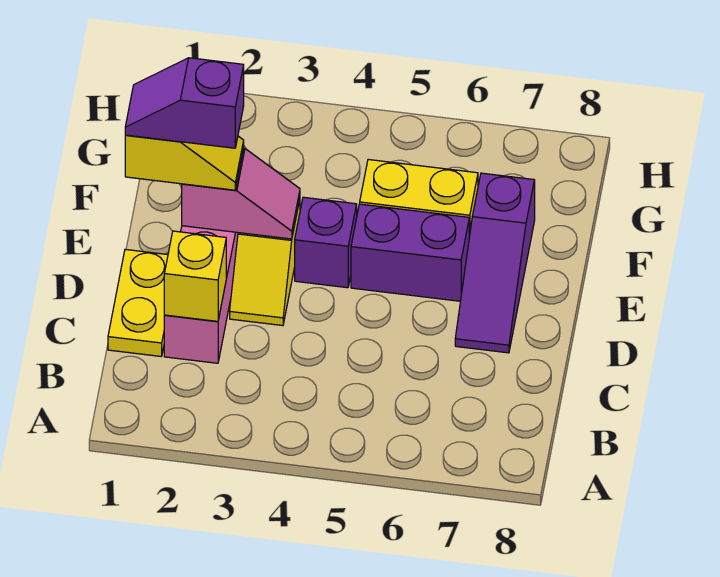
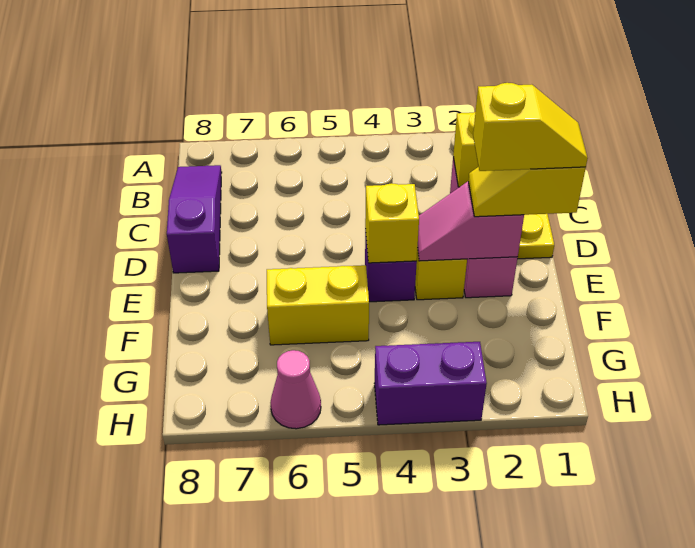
purple 1x3 slope [455,173,535,353] -> purple 1x3 slope moved to [167,165,222,273]
purple 1x2 slope [125,58,244,148] -> yellow 1x2 slope [473,83,588,171]
none -> yellow 1x1 brick [365,183,419,263]
purple 1x2 brick [351,204,469,301] -> purple 1x2 brick moved to [374,342,487,425]
none -> pink 1x1 cone [270,350,321,429]

